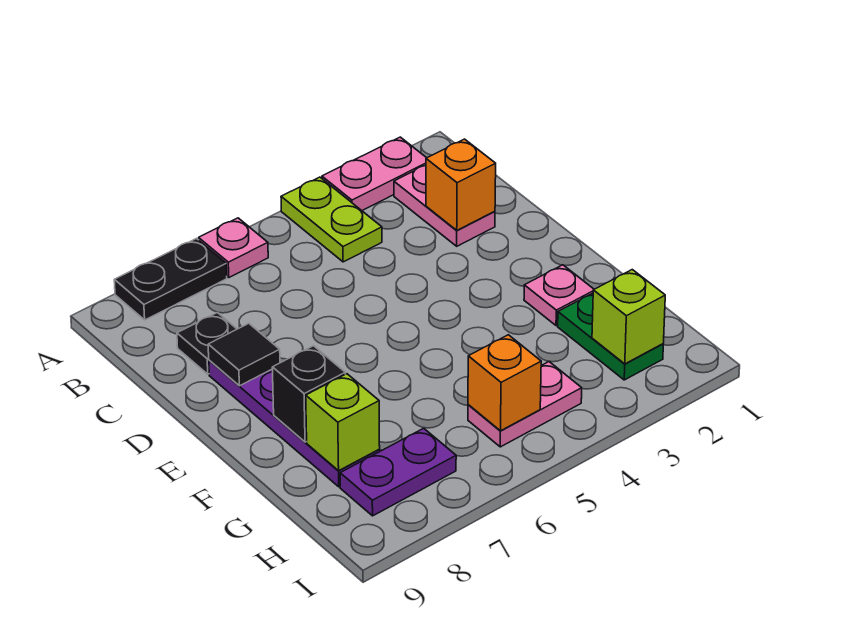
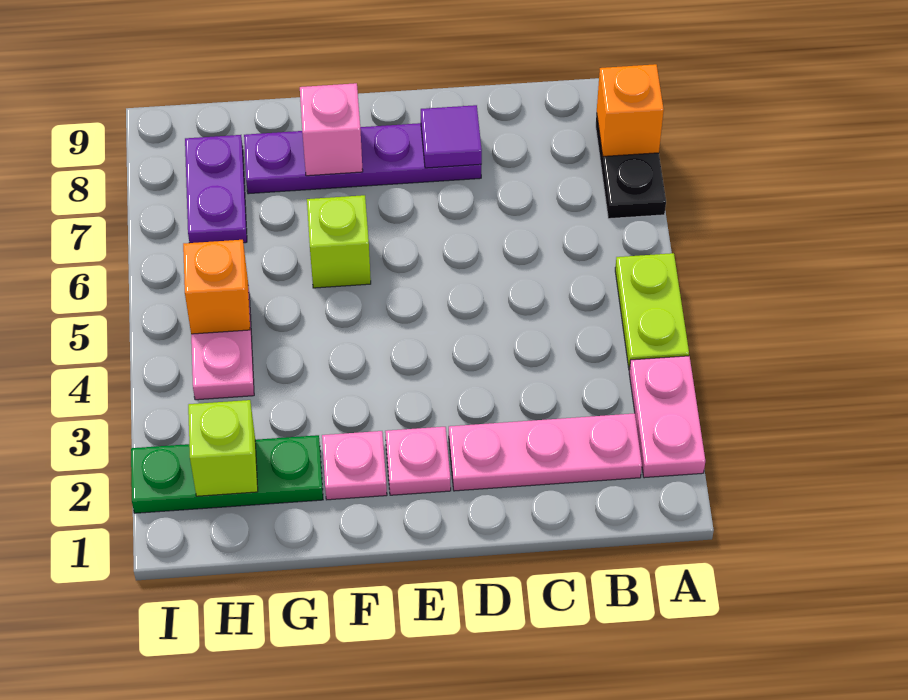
lime 1x2 plate [281,177,382,262] -> lime 1x2 plate turned to [615,253,689,370]
pink 1x1 plate [199,218,268,277] -> pink 1x1 plate moved to [385,427,451,495]
pink 1x2 plate [394,165,495,246] -> pink 1x3 plate [449,413,642,491]
orange 1x1 brick [426,139,496,230] -> orange 1x1 brick moved to [597,64,664,156]
black 1x1 plate [177,312,237,374] -> none
black 1x1 tile [208,323,280,386] -> purple 1x1 tile [421,105,482,168]
black 1x1 brick [272,346,345,442] -> pink 1x1 brick [300,83,363,176]
green 1x2 plate [558,293,663,380] -> green 1x3 plate [131,435,323,513]
lime 1x1 brick [306,374,380,471] -> lime 1x1 brick moved to [307,195,371,288]

